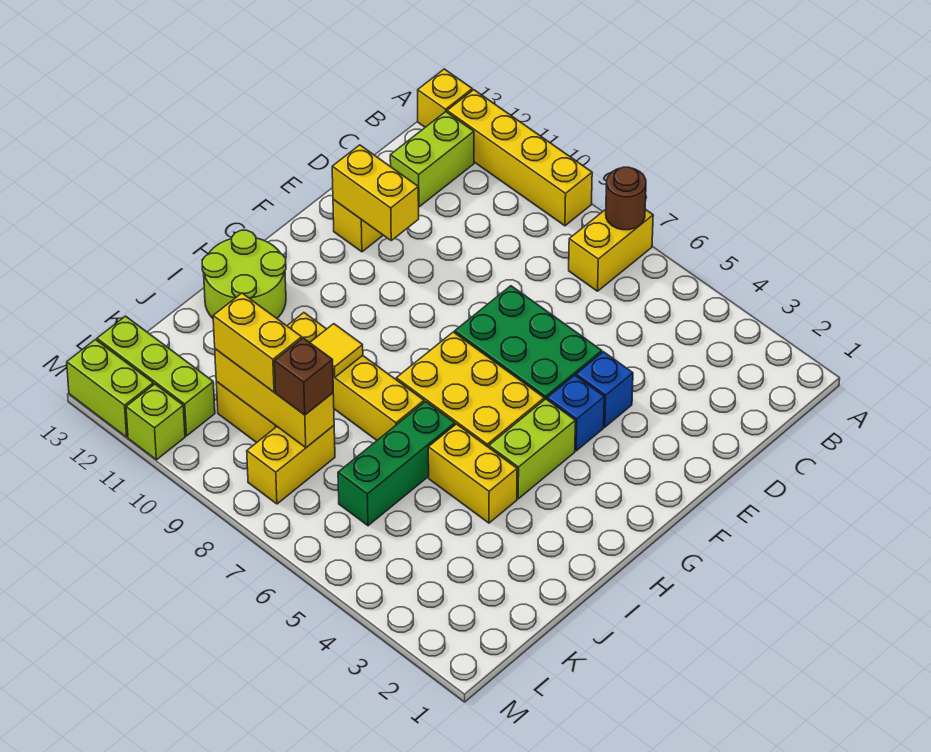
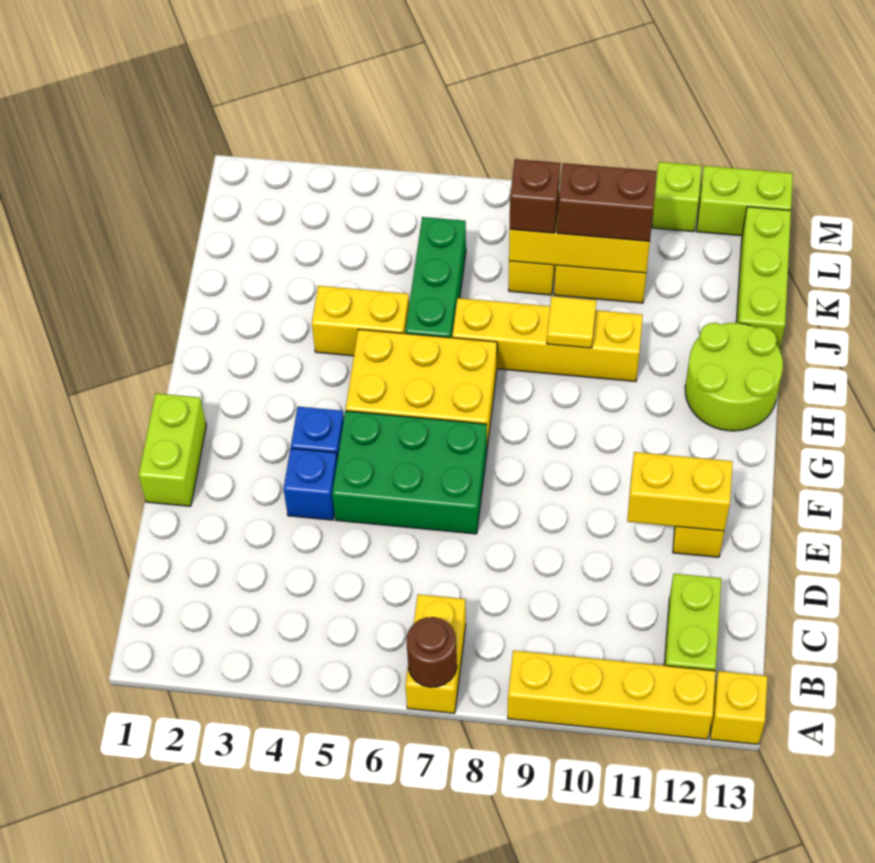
lime 1x2 brick [489,399,575,499] -> lime 1x2 brick moved to [139,393,206,506]
yellow 1x2 brick [213,293,302,392] -> brown 1x2 brick [557,163,657,241]
lime 1x3 brick [97,316,215,436] -> lime 1x3 brick turned to [736,207,791,350]

